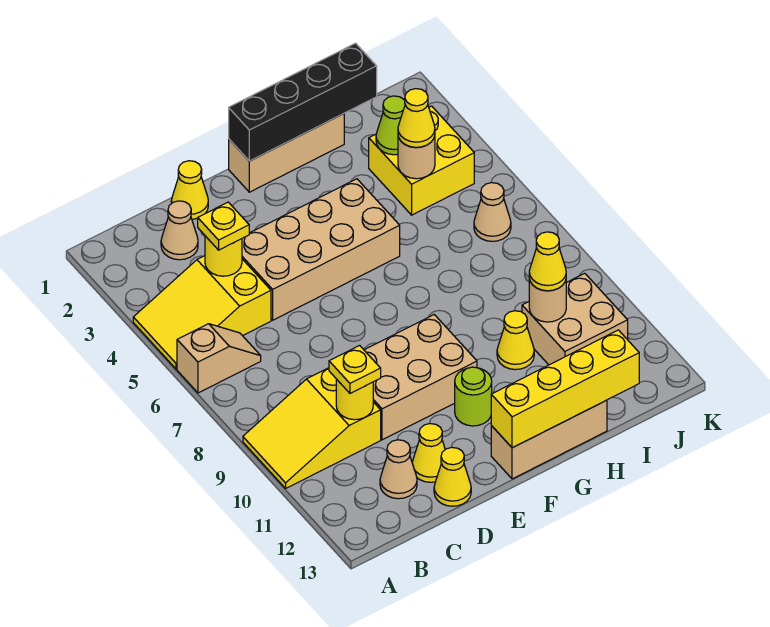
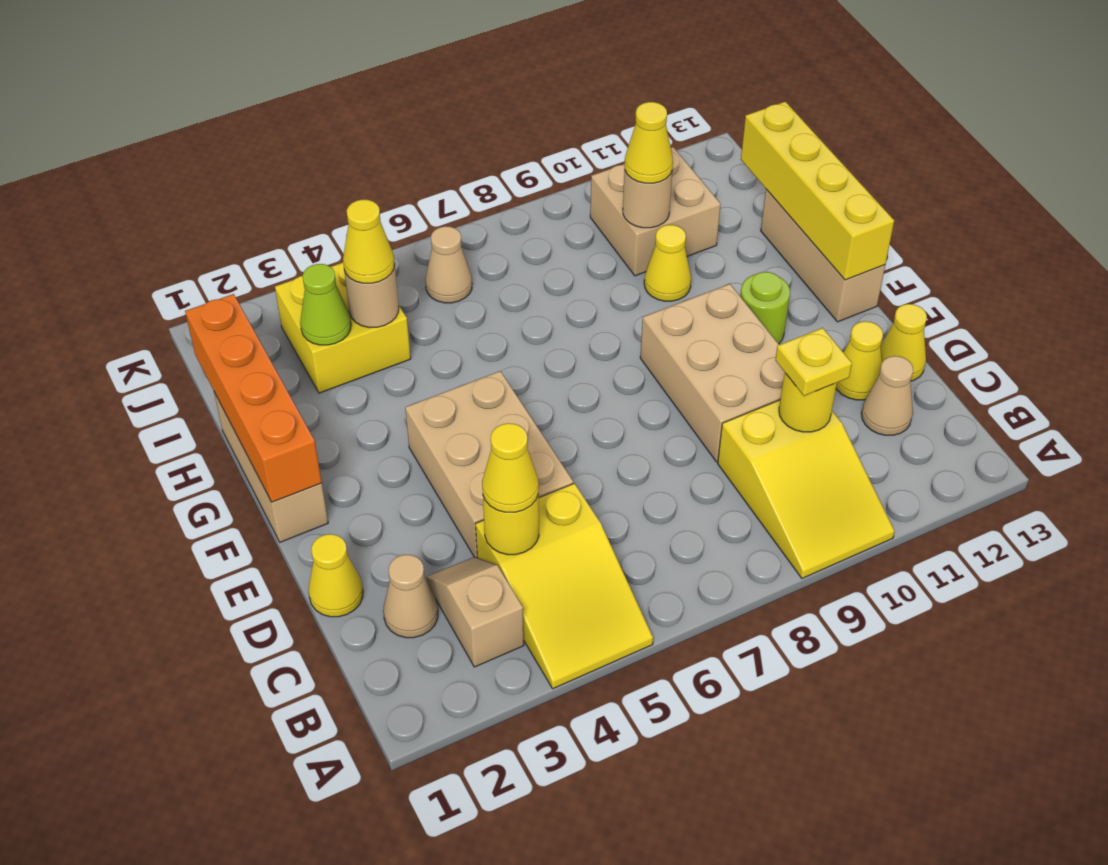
tan 1x2 slope [177,324,261,393] -> tan 1x2 slope moved to [426,557,524,667]
yellow 1x1 plate [198,202,249,250] -> yellow 1x1 cone [482,423,539,512]
tan 2x4 brick [242,179,400,320] -> tan 2x3 brick [405,371,573,557]
black 1x4 brick [229,43,377,161] -> orange 1x4 brick [185,294,322,502]

